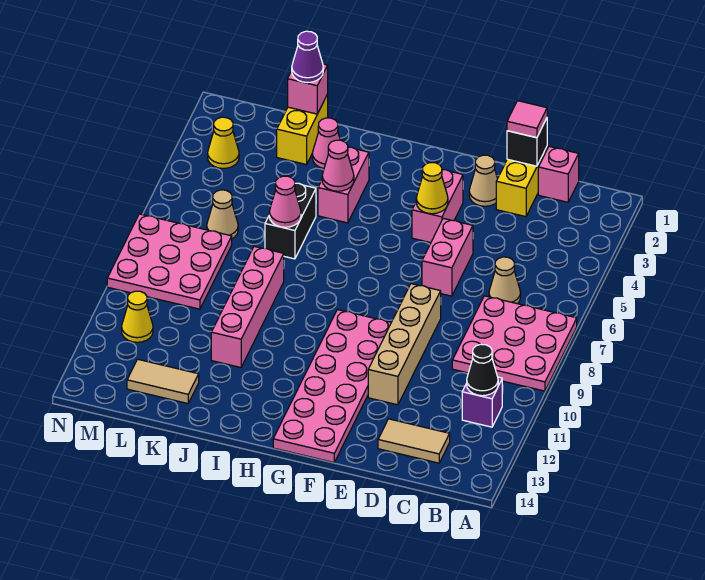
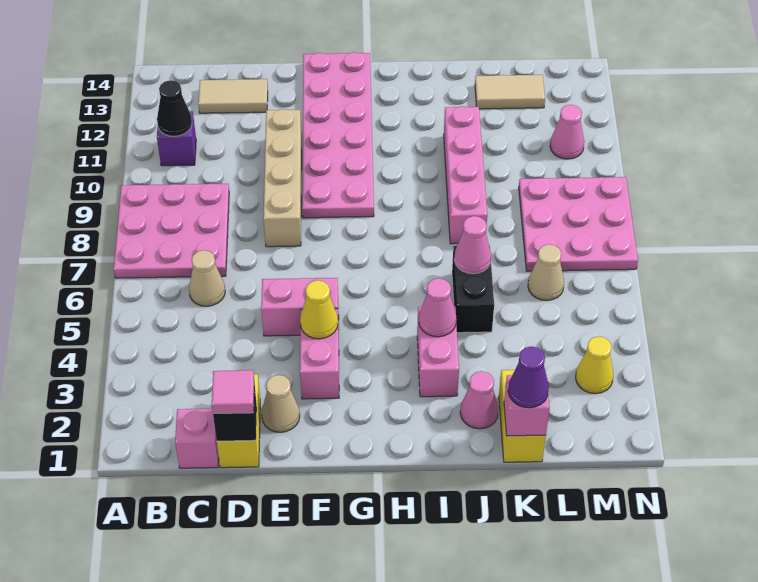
pink 1x2 brick [422,218,473,296] -> pink 1x2 brick turned to [261,278,339,336]
yellow 1x1 cone [122,291,153,342] -> pink 1x1 cone [550,105,584,159]

